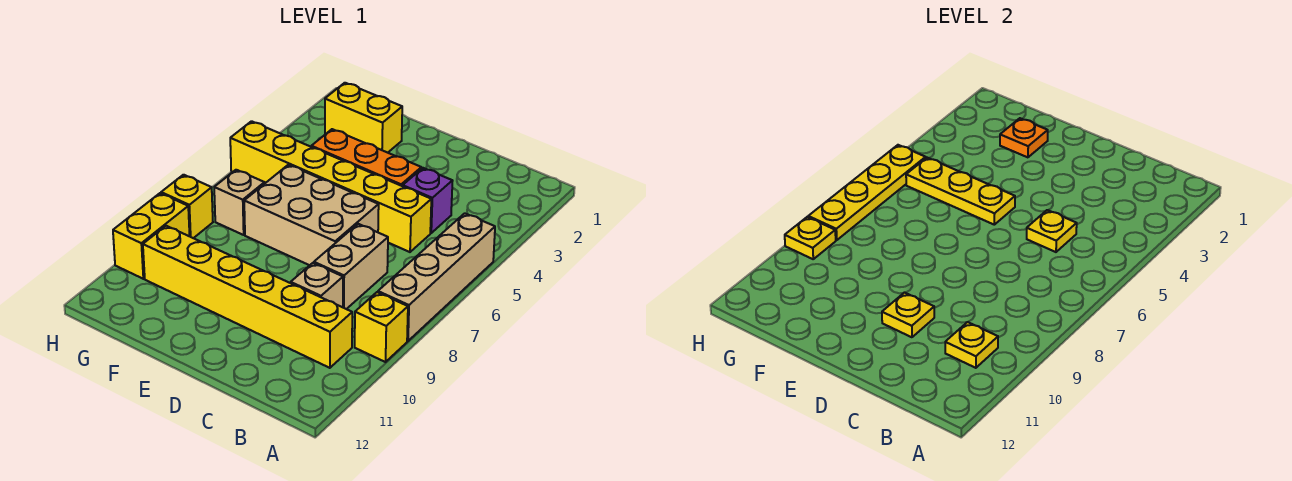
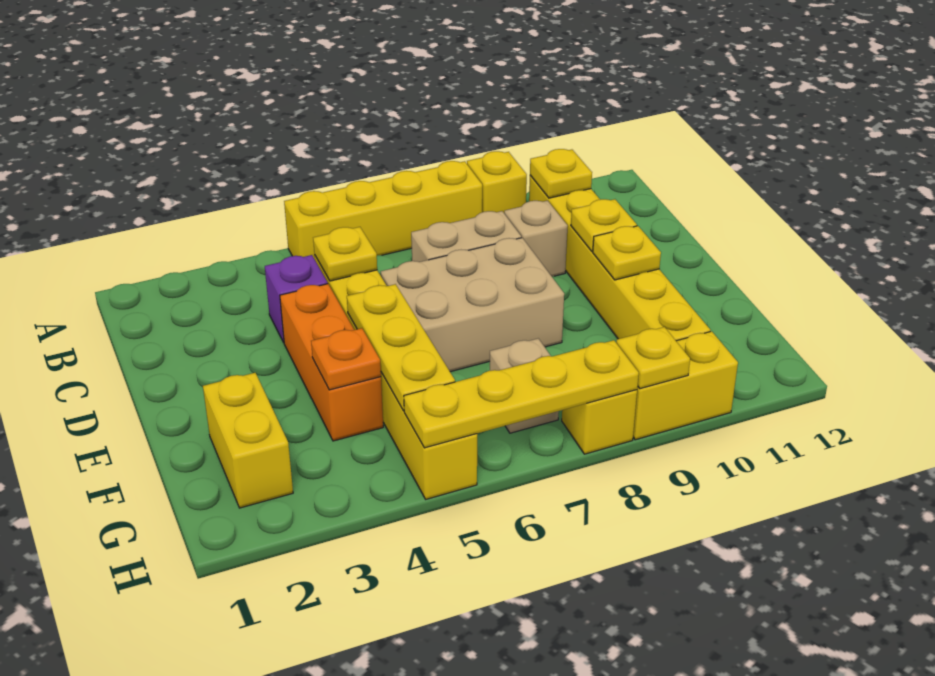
tan 1x4 brick [378,213,495,341] -> yellow 1x4 brick [284,161,482,259]
tan 2x3 brick [244,165,379,265] -> tan 2x3 brick turned to [381,238,564,372]
none -> yellow 1x1 plate [593,226,661,280]
orange 1x1 plate [1000,118,1048,157] -> orange 1x1 plate moved to [311,328,381,390]

